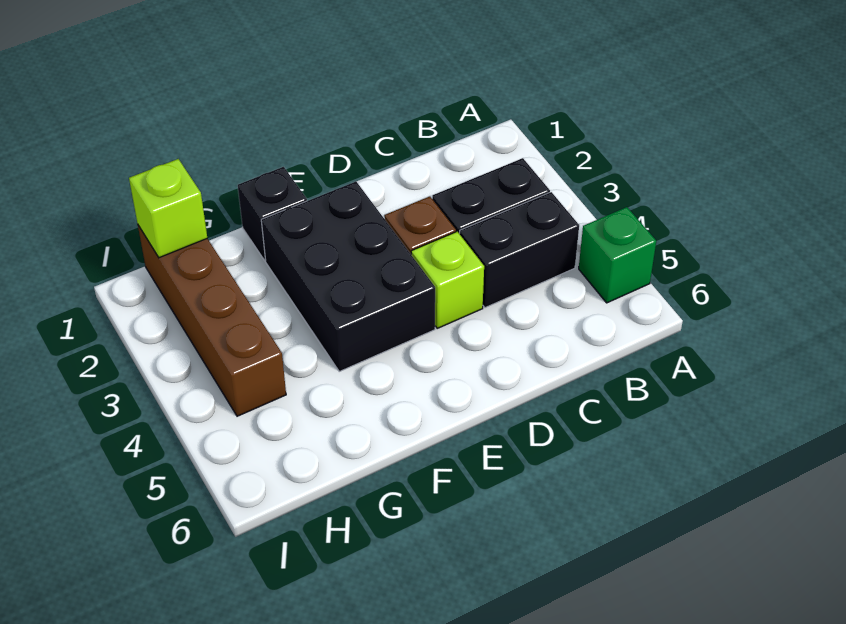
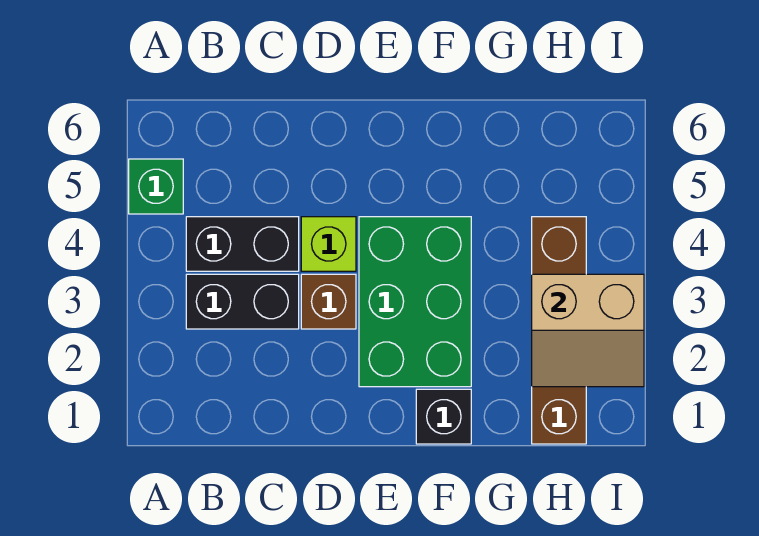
black 2x3 brick [261,182,435,371] -> green 2x3 brick [359,217,471,387]
lime 1x1 brick [129,159,207,258] -> none
none -> tan 2x2 slope [532,274,644,387]

